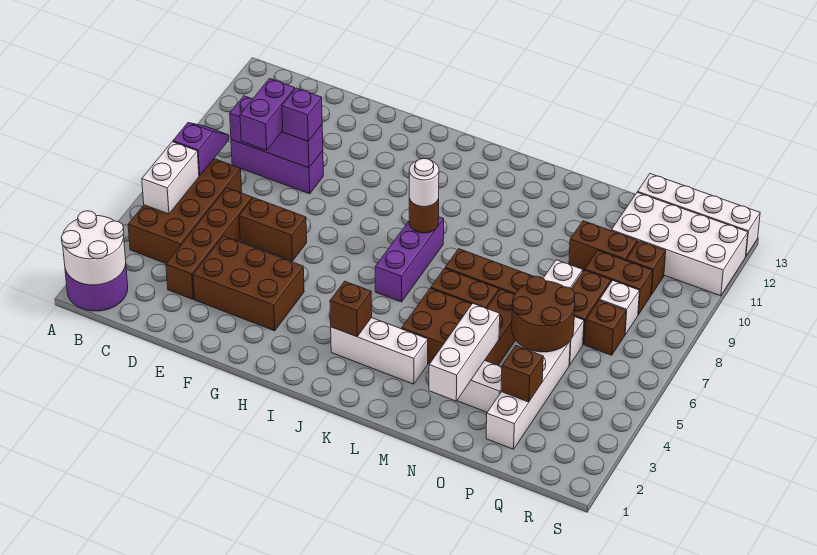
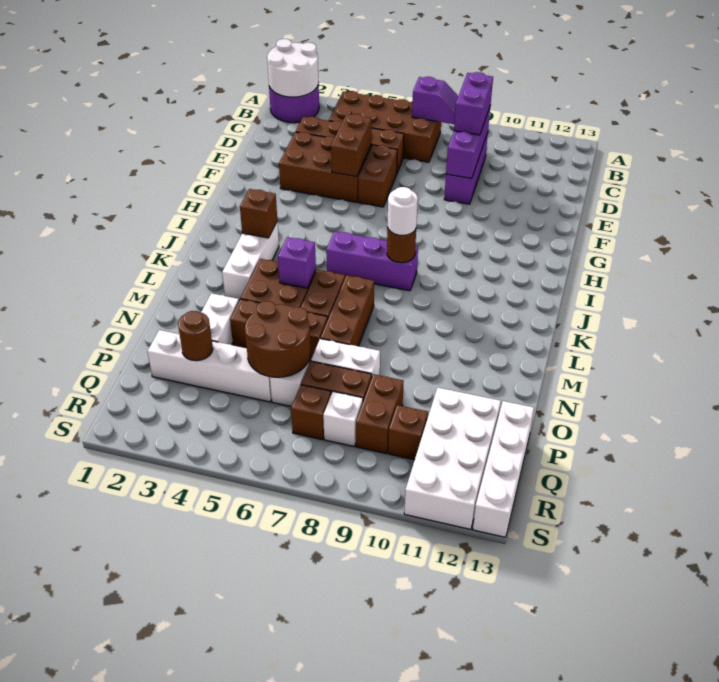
white 1x2 brick [142,142,199,214] -> none
purple 1x2 brick [240,79,295,150] -> purple 1x2 brick turned to [454,72,493,135]
brown 2x3 brick [193,236,304,331] -> brown 2x3 brick turned to [279,132,371,202]
purple 1x1 brick [282,88,322,141] -> purple 1x1 brick moved to [278,237,316,288]
white 1x3 brick [429,303,500,401] -> none
brown 1x2 brick [569,221,637,270] -> brown 1x2 brick moved to [331,114,371,177]
brown 1x1 brick [501,346,543,402] -> brown 1x1 round brick [178,311,213,361]

